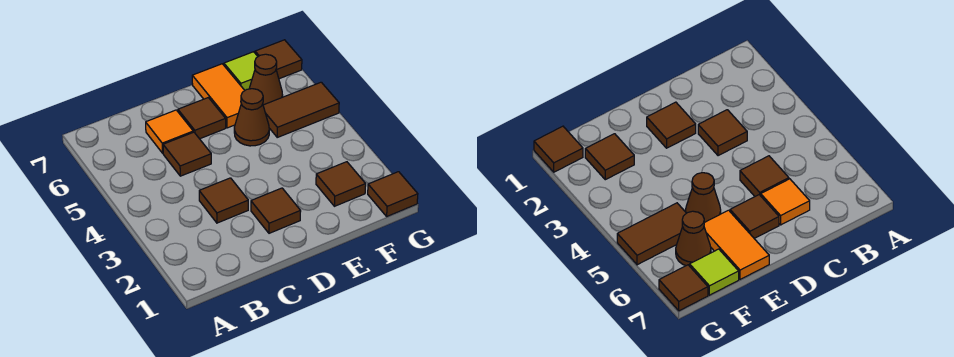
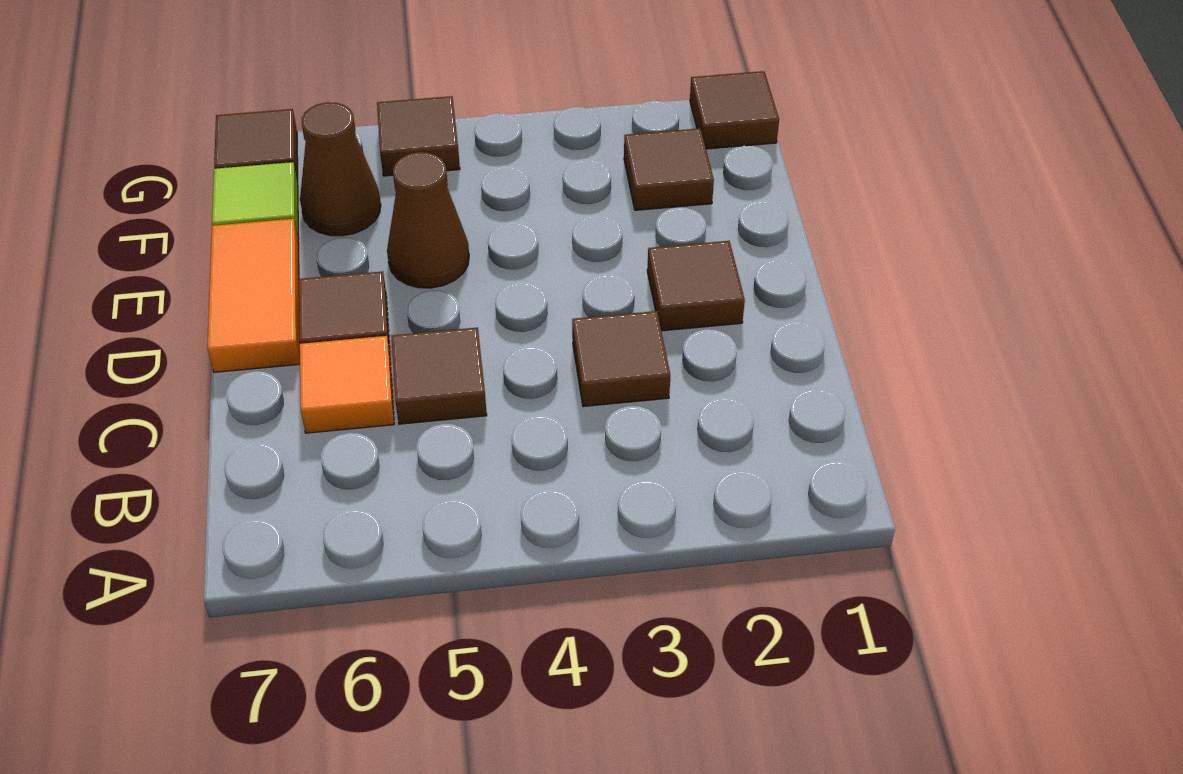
orange 1x2 tile [192,64,245,128] -> orange 1x2 tile turned to [207,219,300,372]
brown 1x2 tile [263,82,339,137] -> brown 1x1 tile [377,96,460,176]

